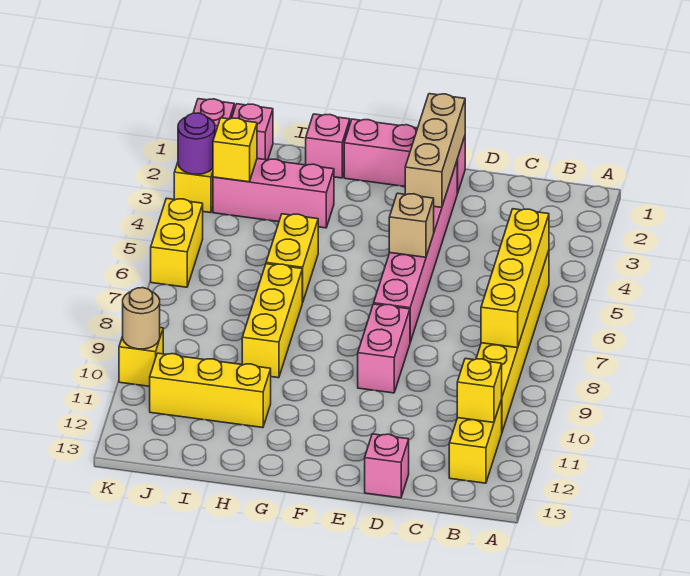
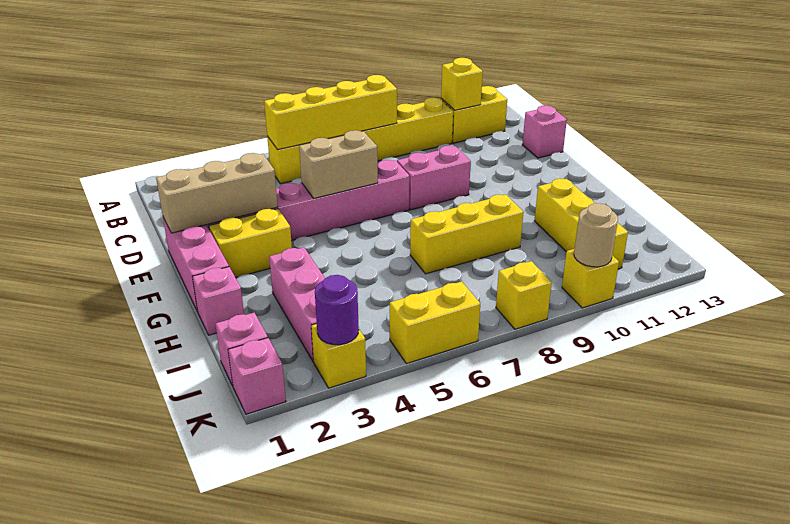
tan 1x1 brick [389,193,434,257] -> tan 1x2 brick [299,130,378,198]
yellow 1x2 brick [266,214,318,303] -> yellow 1x2 brick moved to [209,209,292,277]
yellow 1x1 brick [213,118,257,182] -> yellow 1x1 brick moved to [496,261,552,329]

